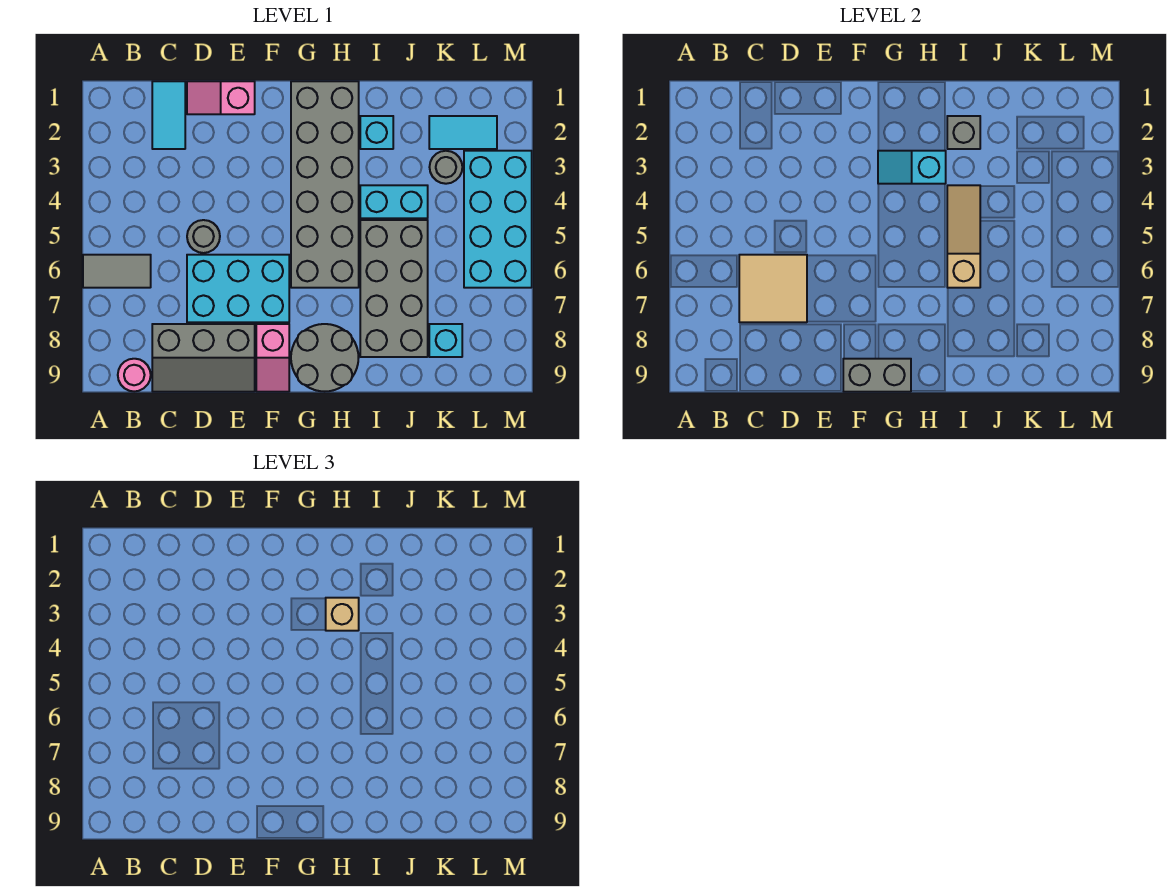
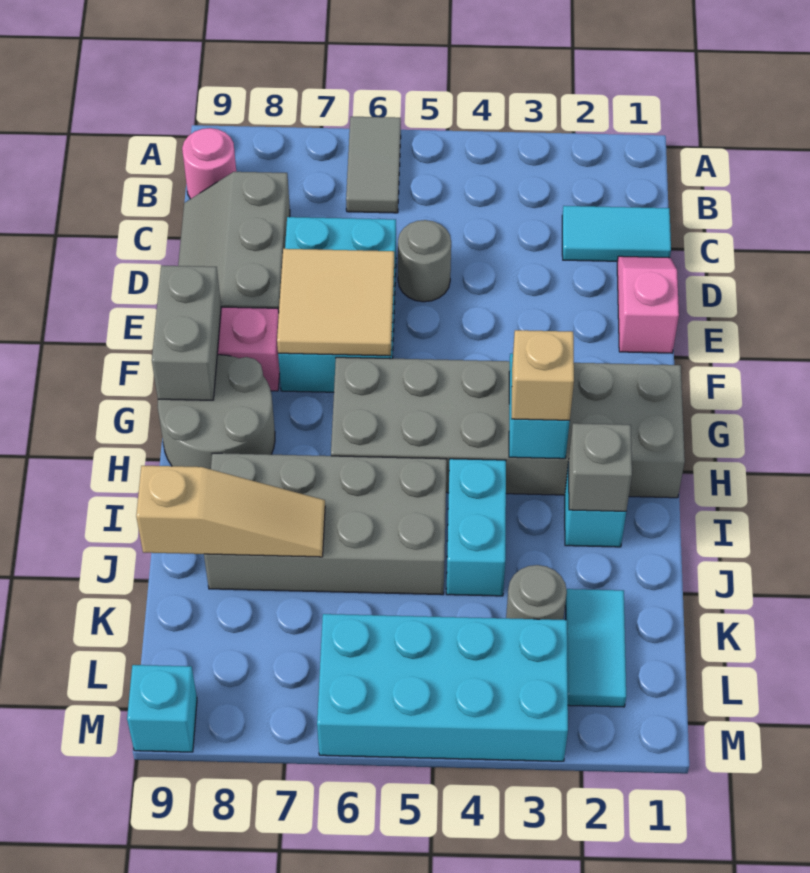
tan 2x2 tile [739,255,807,322] -> tan 2x2 tile moved to [277,249,394,356]
tan 1x3 slope [947,185,980,288] -> tan 1x3 slope moved to [136,466,325,557]
cyan 1x1 brick [429,324,462,357] -> cyan 1x1 brick moved to [127,665,197,752]

